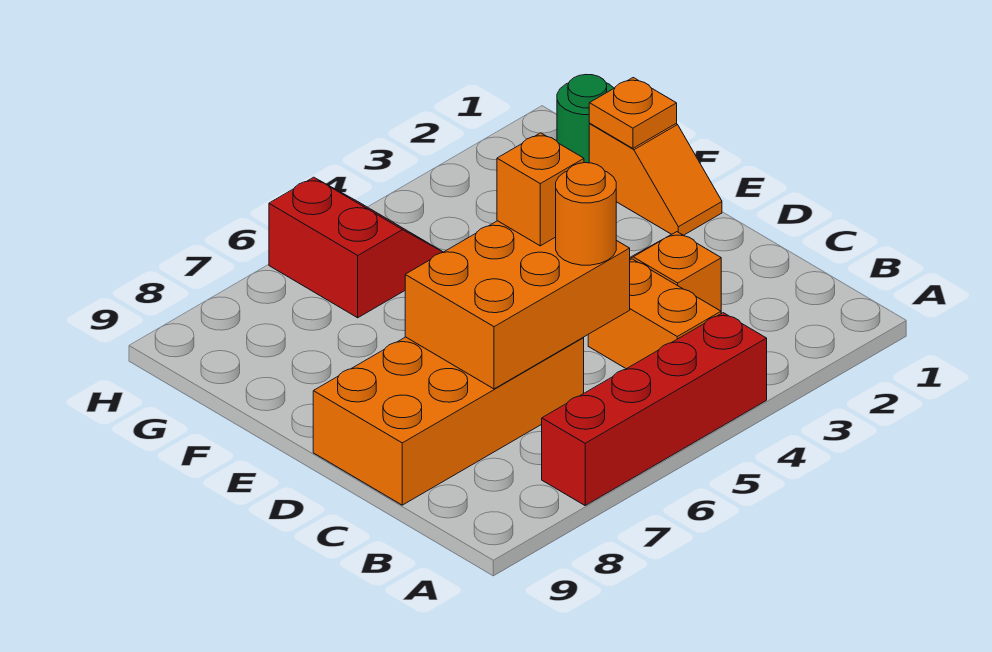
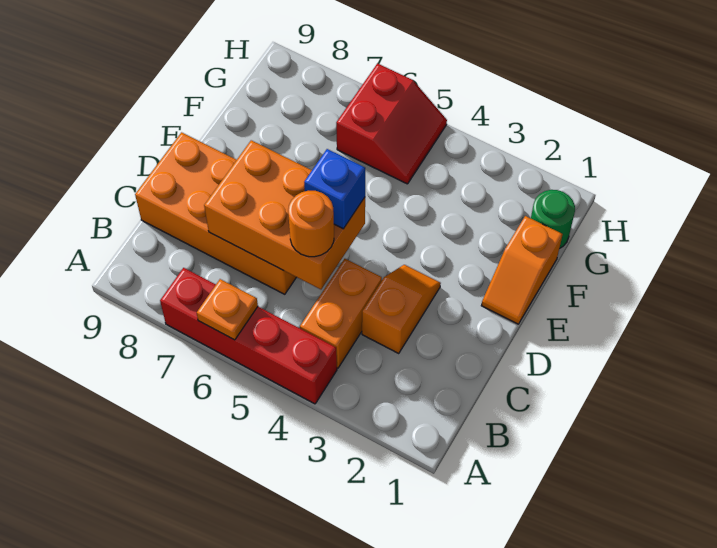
orange 1x1 brick [497,133,584,246] -> blue 1x1 brick [304,149,365,229]
orange 1x1 plate [589,78,677,148] -> orange 1x1 plate moved to [197,279,258,340]

